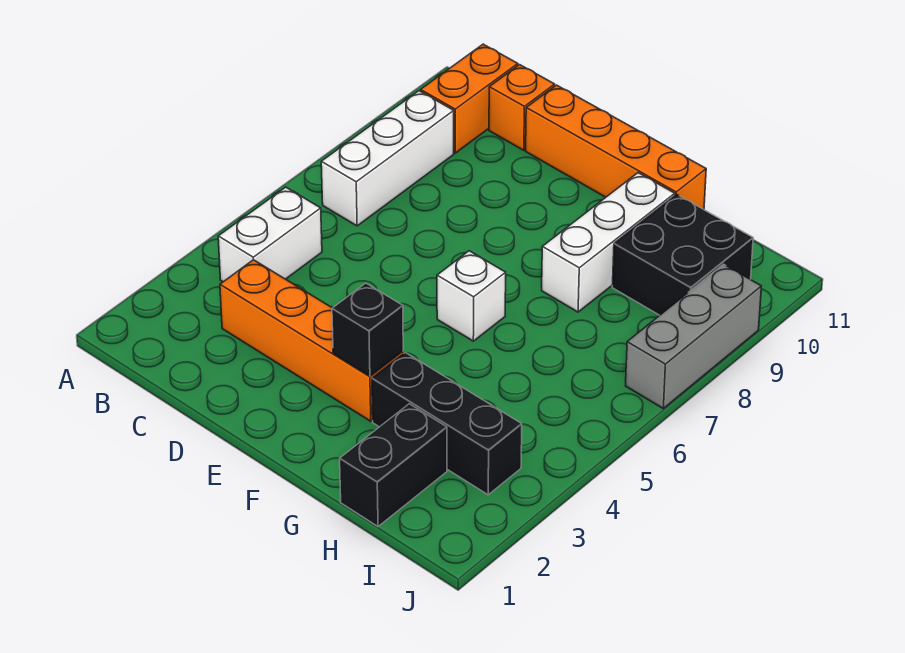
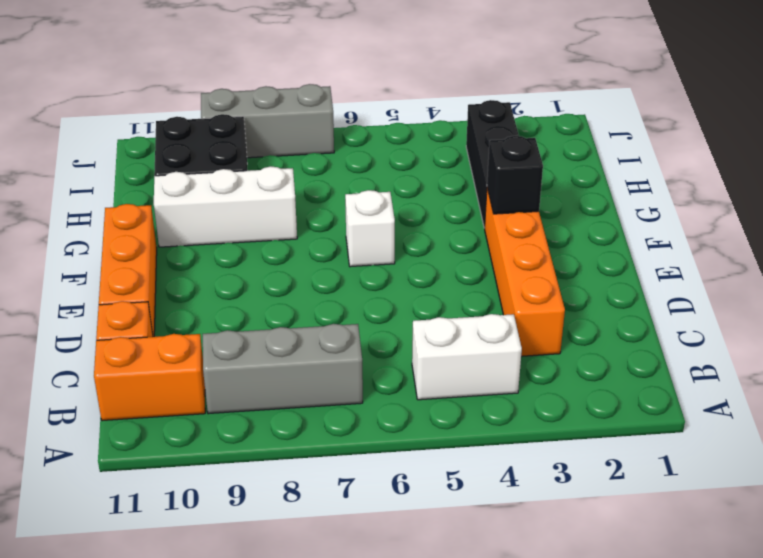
white 1x3 brick [321,91,454,226] -> grey 1x3 brick [203,324,363,414]
orange 1x4 brick [526,85,706,209] -> orange 1x3 brick [99,204,157,337]
black 1x2 brick [340,404,447,526] -> none

